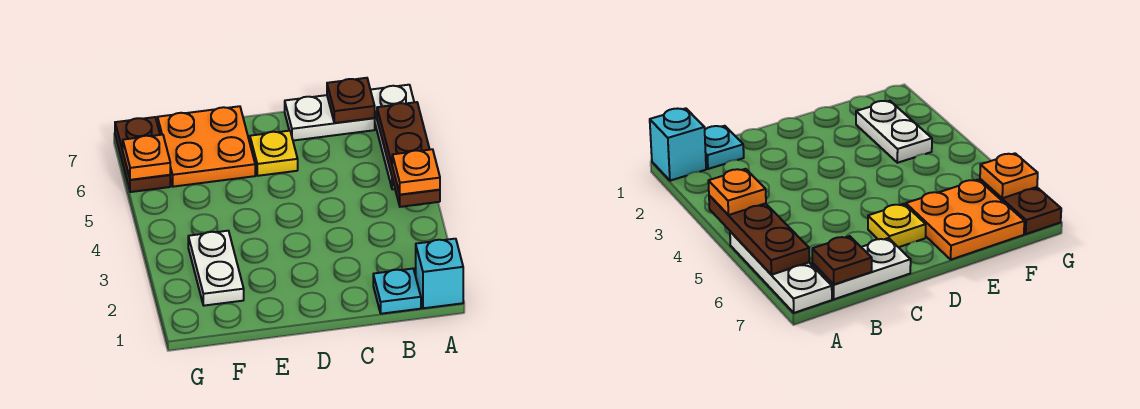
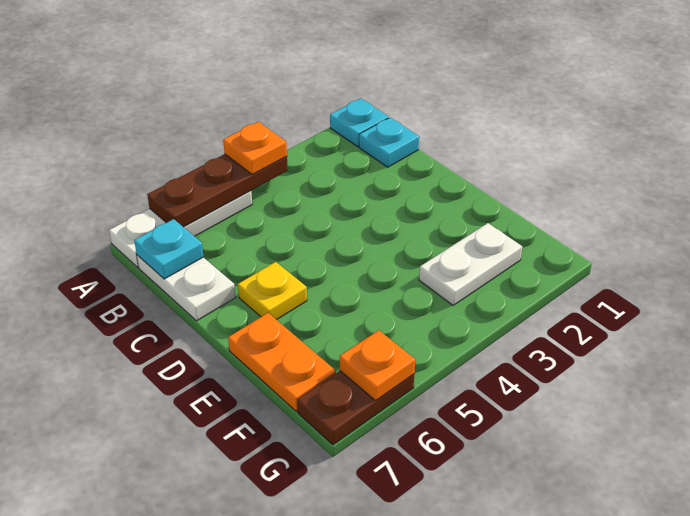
cyan 1x1 brick [416,239,463,308] -> cyan 1x1 plate [330,98,389,146]
brown 1x1 plate [327,78,375,123] -> cyan 1x1 plate [134,219,203,279]
orange 2x2 plate [157,106,255,187] -> orange 1x2 plate [228,313,336,411]

